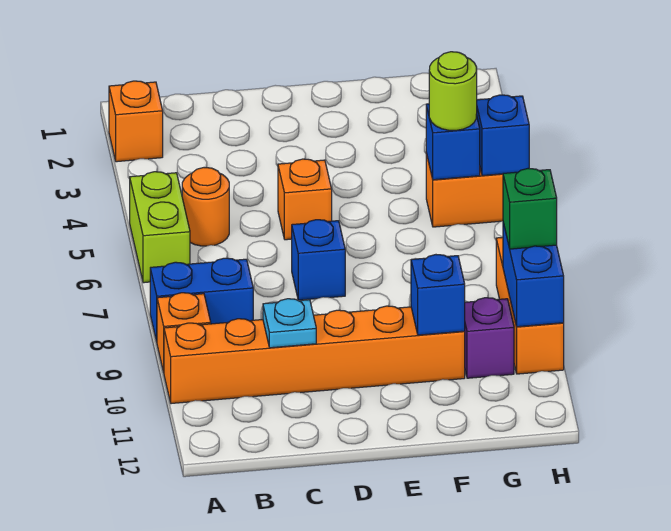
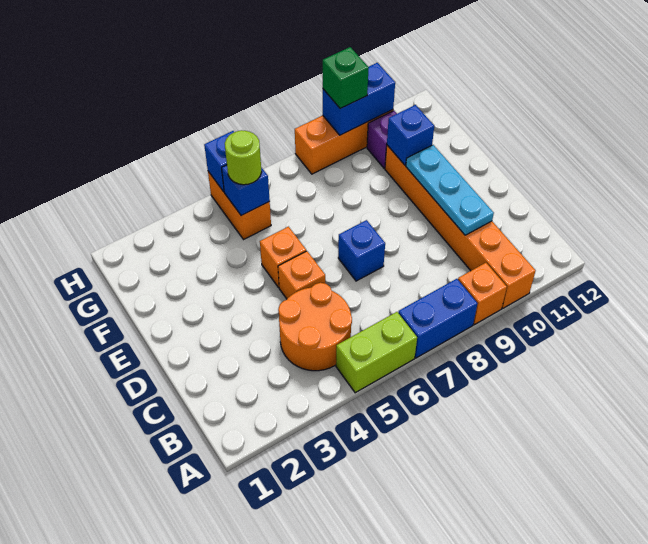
orange 1x1 brick [109,81,163,162] -> orange 1x1 brick moved to [260,227,306,287]
blue 1x2 brick [150,258,253,341] -> blue 1x2 brick turned to [398,279,478,358]
orange 1x1 round brick [182,168,229,246] -> orange 2x2 round brick [278,283,352,371]
cyan 1x1 plate [263,299,316,348] -> cyan 1x3 plate [406,145,494,235]

